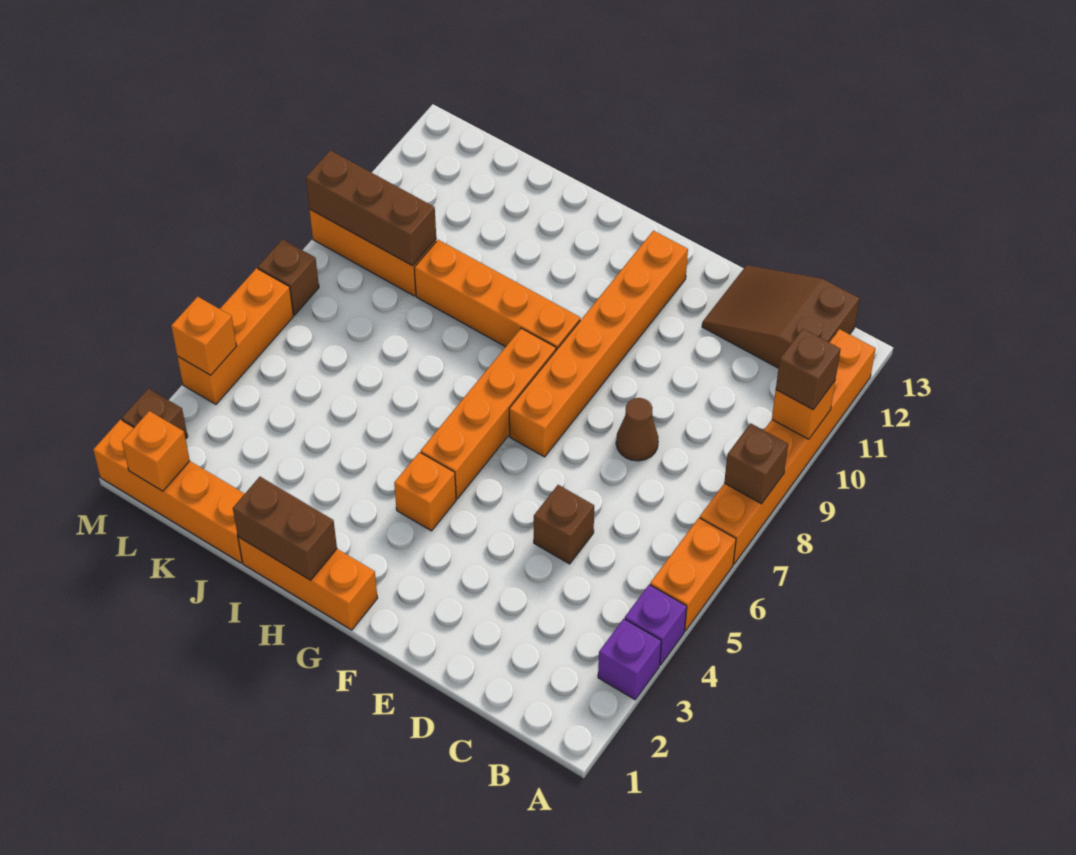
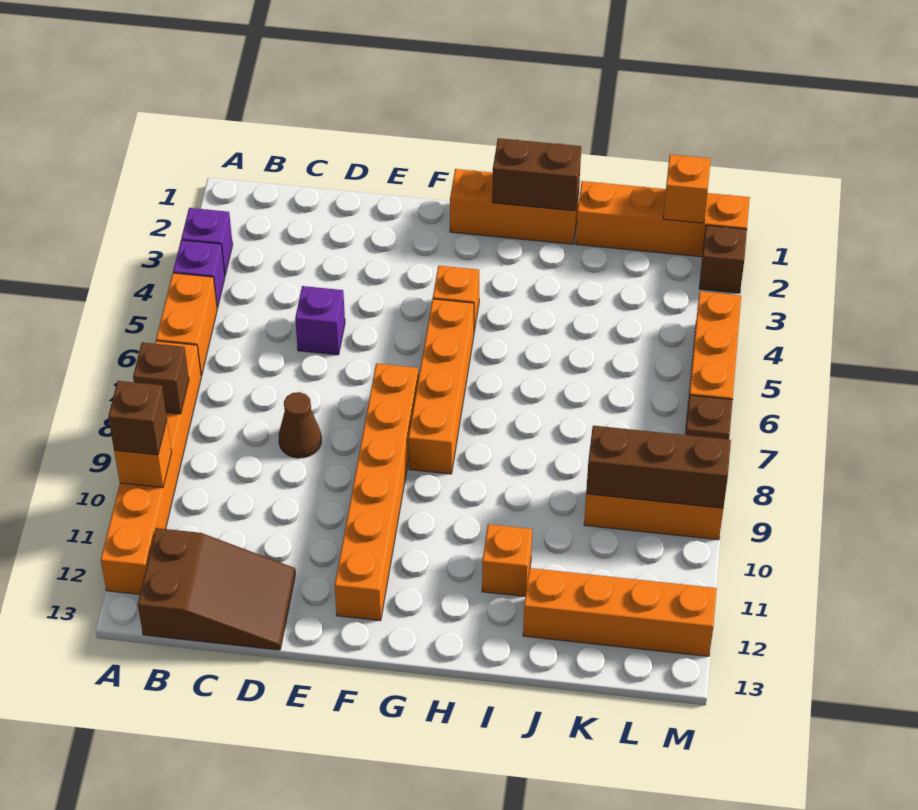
brown 1x1 brick [534,485,594,564] -> purple 1x1 brick [295,286,345,355]
orange 1x4 brick [414,240,580,350] -> orange 1x4 brick moved to [523,568,717,656]
orange 1x1 brick [171,297,236,375] -> orange 1x1 brick moved to [482,524,532,596]

